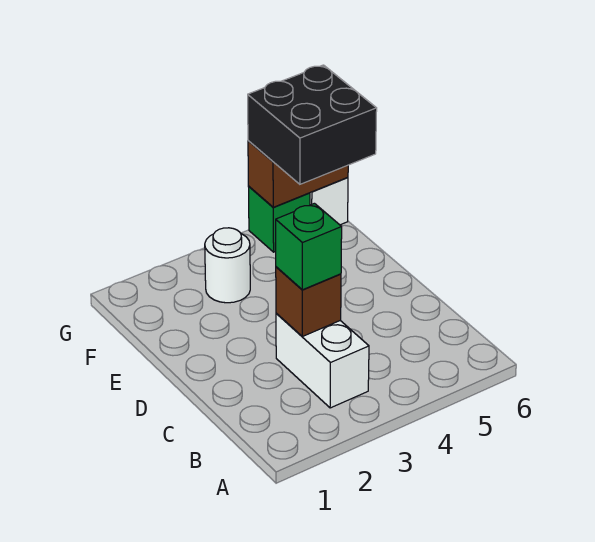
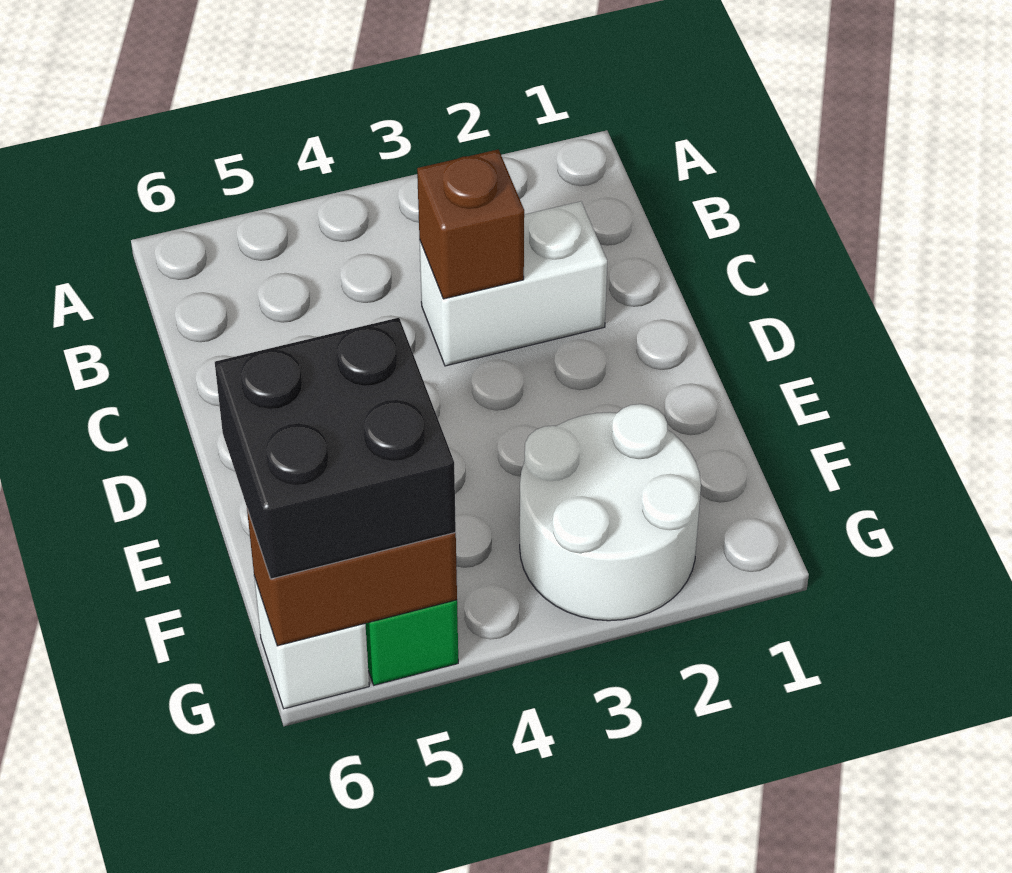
white 1x2 brick [276,314,369,408] -> white 1x2 brick turned to [419,201,607,366]
green 1x1 brick [276,203,342,290] -> none
white 1x1 round brick [205,228,250,303] -> white 2x2 round brick [520,404,701,621]

